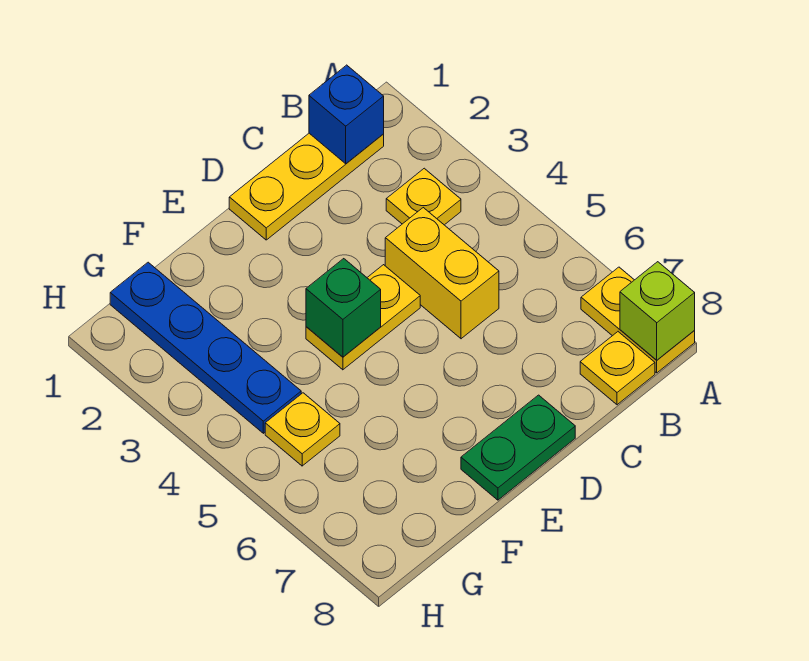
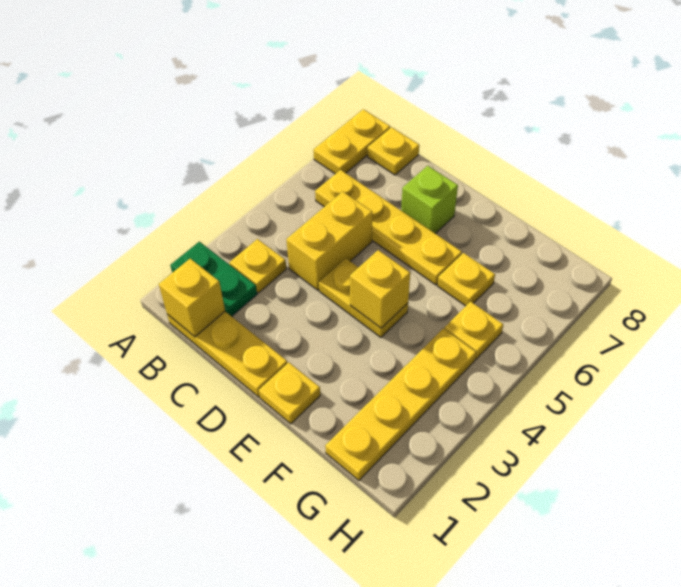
lime 1x1 brick [620,262,695,360] -> lime 1x1 brick moved to [401,166,458,234]
blue 1x1 brick [309,65,384,164] -> yellow 1x1 brick [159,259,225,337]
none -> yellow 1x4 plate [315,170,462,285]
green 1x2 plate [461,395,575,500] -> green 1x2 plate moved to [170,242,257,316]
none -> yellow 1x1 plate [259,362,320,424]
green 1x1 brick [306,259,381,357] -> yellow 1x1 brick [350,250,410,328]
none -> yellow 1x1 plate [437,253,495,306]
blue 1x4 plate [110,262,301,433] -> yellow 1x4 plate [325,328,476,481]

